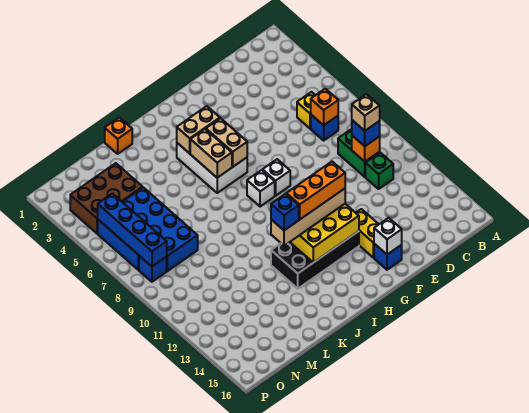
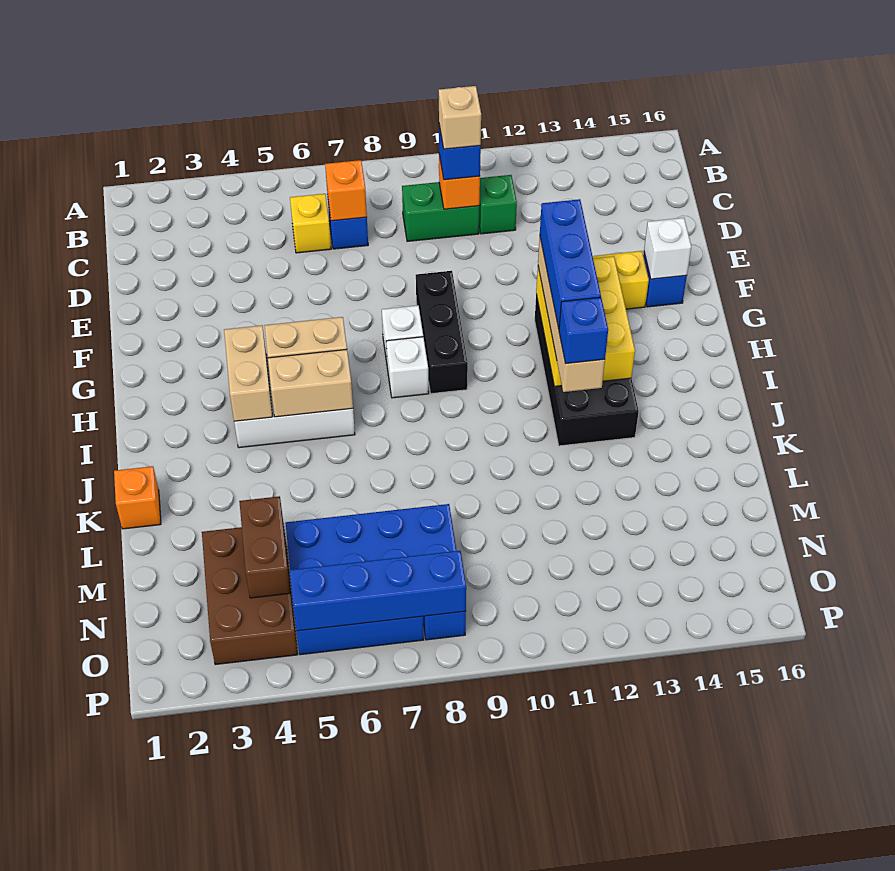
none -> black 1x3 brick [416,271,468,394]
orange 1x3 brick [286,162,345,220] -> blue 1x3 brick [540,199,601,329]
none -> brown 1x2 brick [239,496,290,598]

